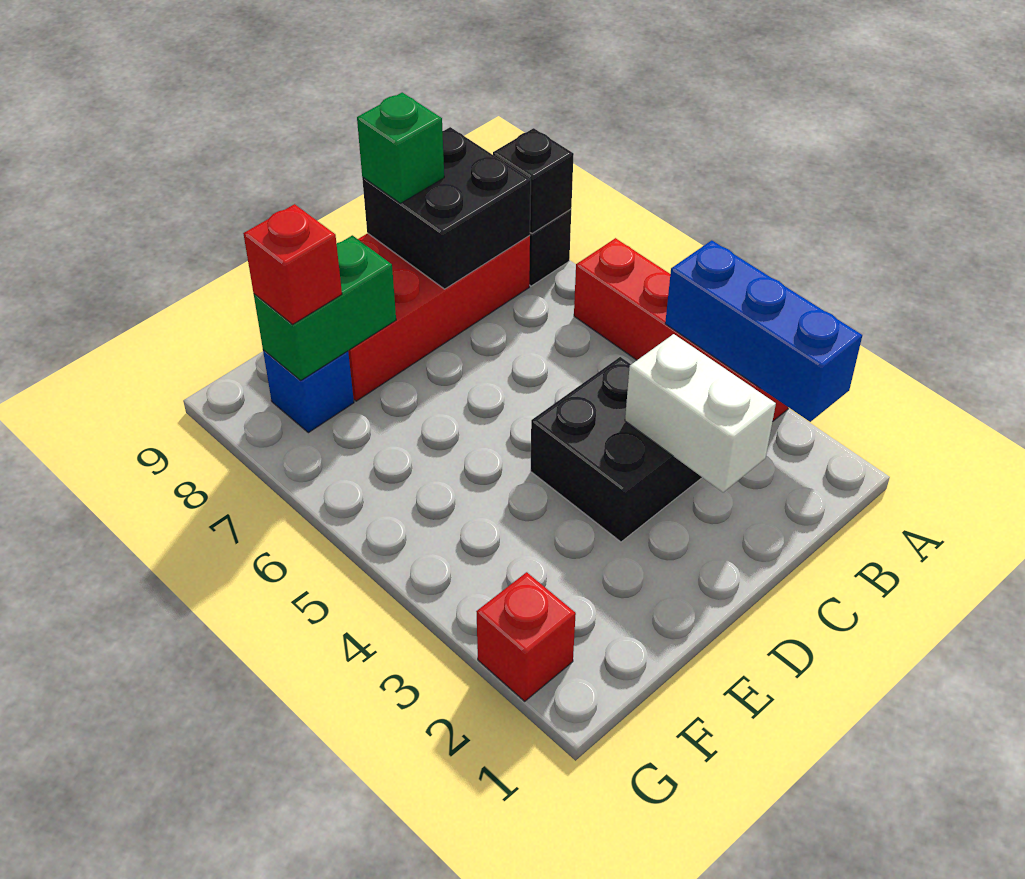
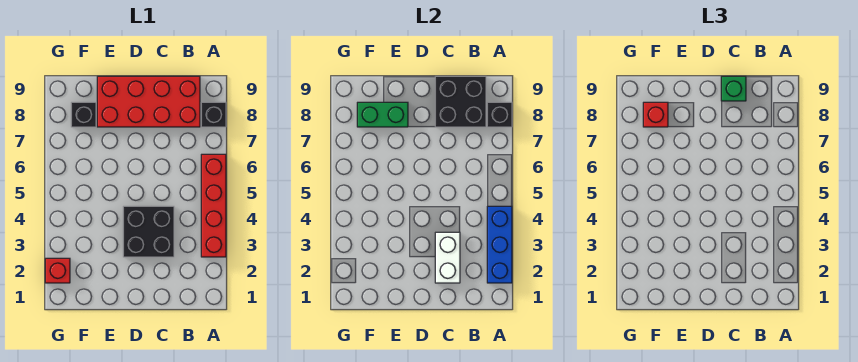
blue 1x1 brick [263,350,354,433] -> black 1x1 brick [71,102,96,127]

